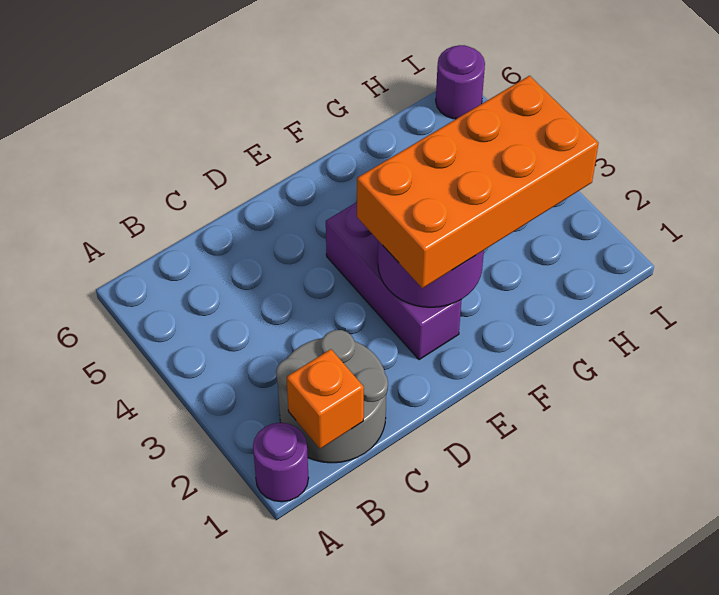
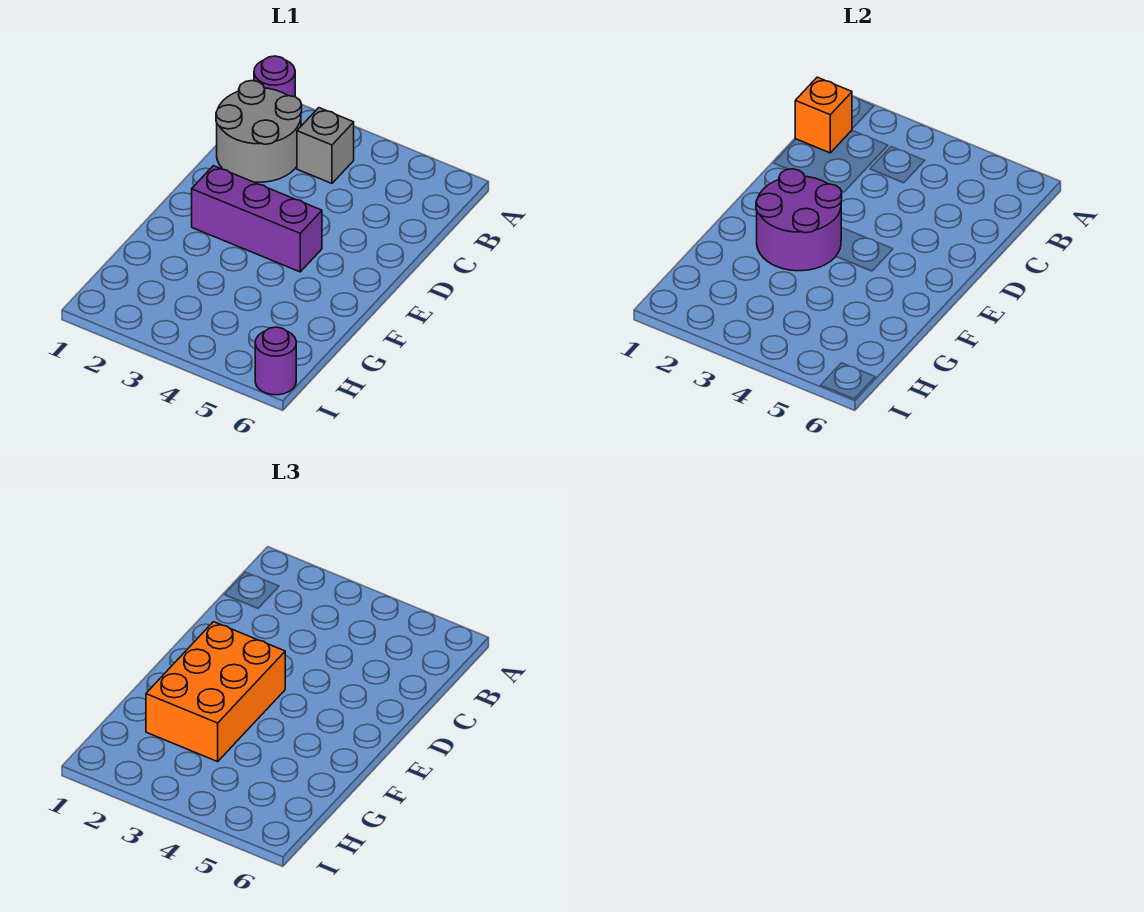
none -> grey 1x1 brick [297,108,354,183]
orange 2x4 brick [357,76,598,288] -> orange 2x3 brick [146,622,285,762]

